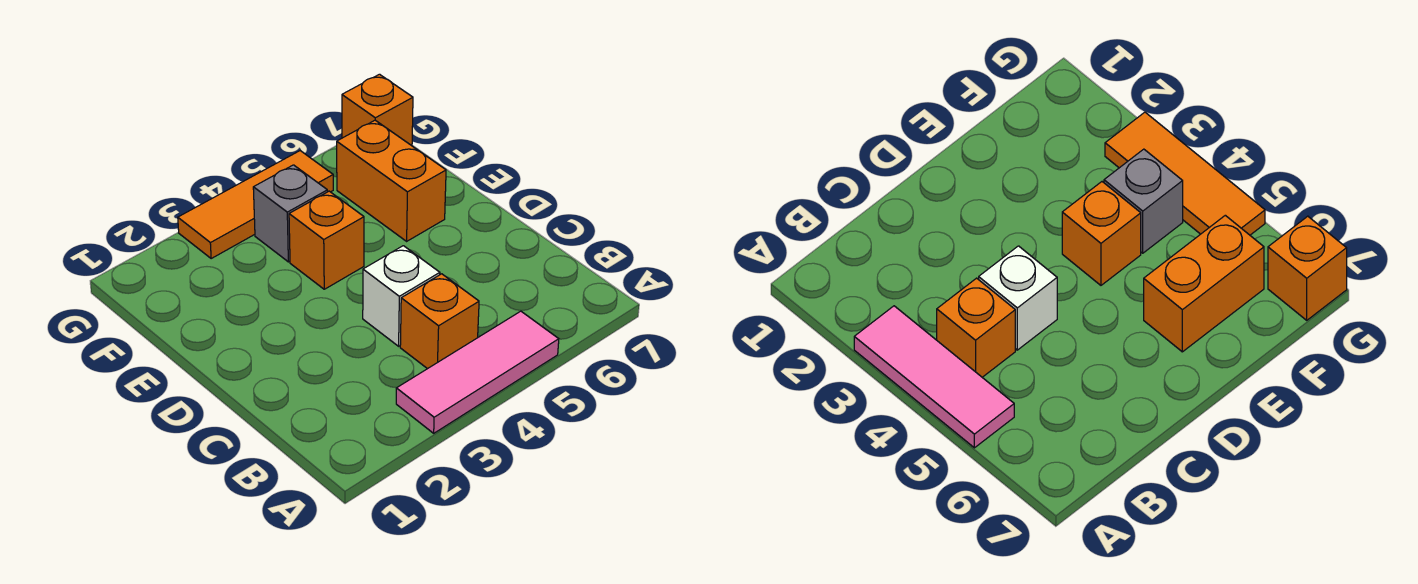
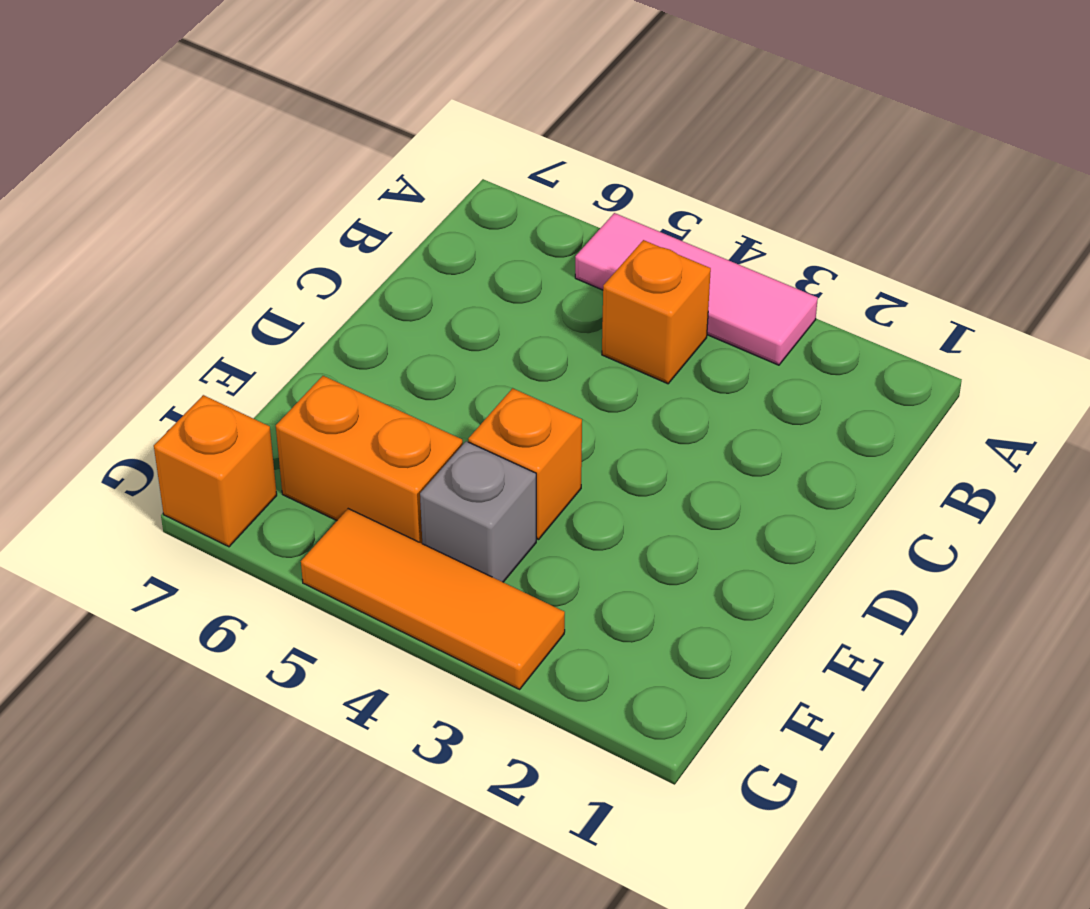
white 1x1 brick [363,246,440,346] -> none
orange 1x2 brick [337,120,446,241] -> orange 1x2 brick turned to [276,376,463,543]

